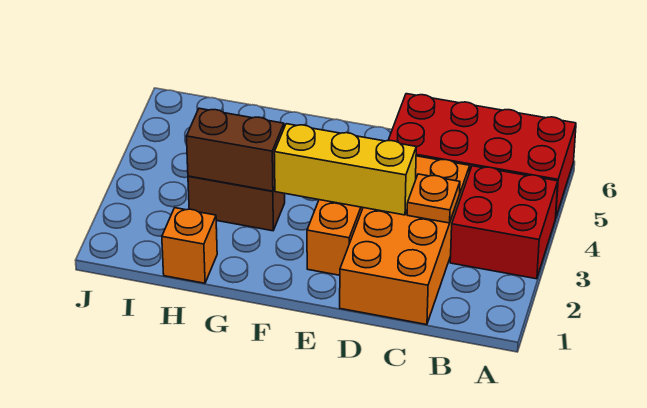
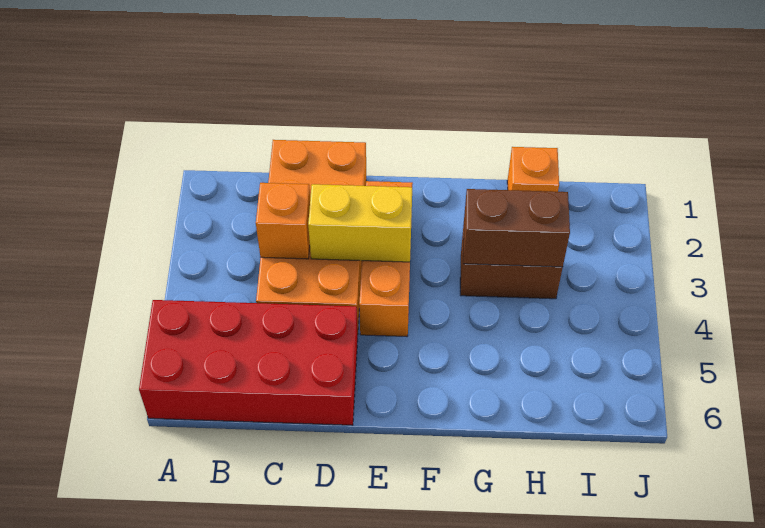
red 2x2 brick [450,166,558,279] -> none
orange 1x1 plate [407,174,460,223] -> orange 1x1 brick [256,183,310,259]
yellow 1x3 brick [274,124,416,215] -> yellow 1x2 brick [308,184,412,262]

